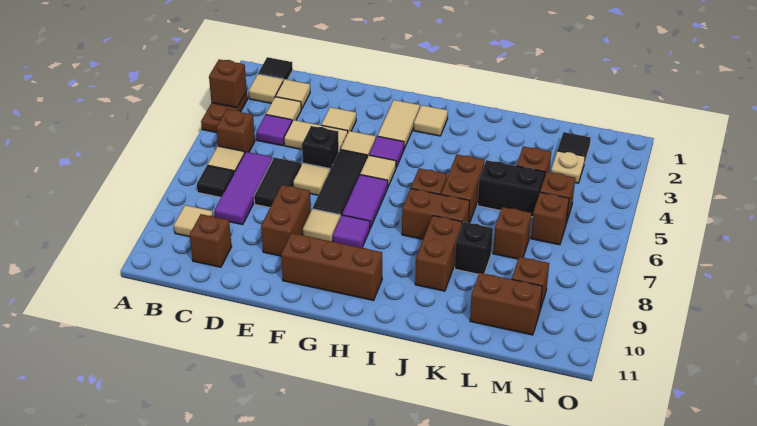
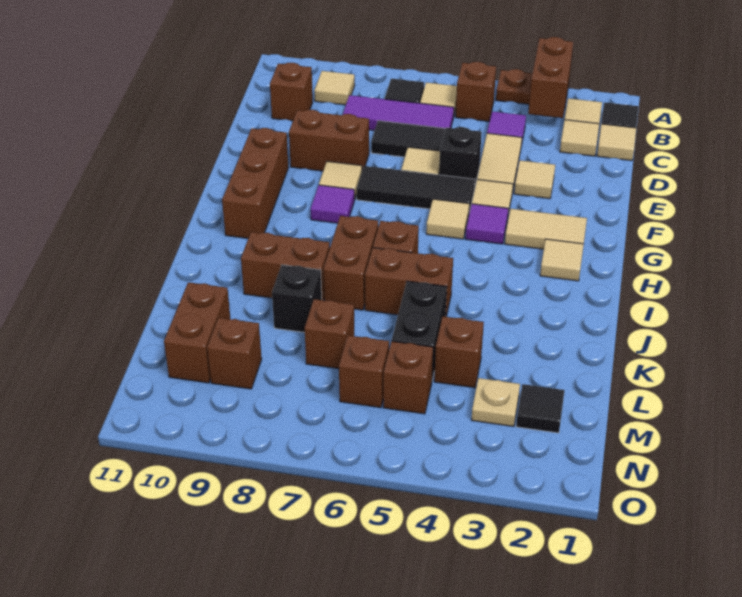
brown 1x1 brick [209,59,247,108] -> brown 1x2 brick [528,37,573,118]
tan 1x1 tile [266,97,301,121] -> tan 1x1 tile moved to [597,124,636,161]
purple 1x2 tile [342,175,388,228] -> none

